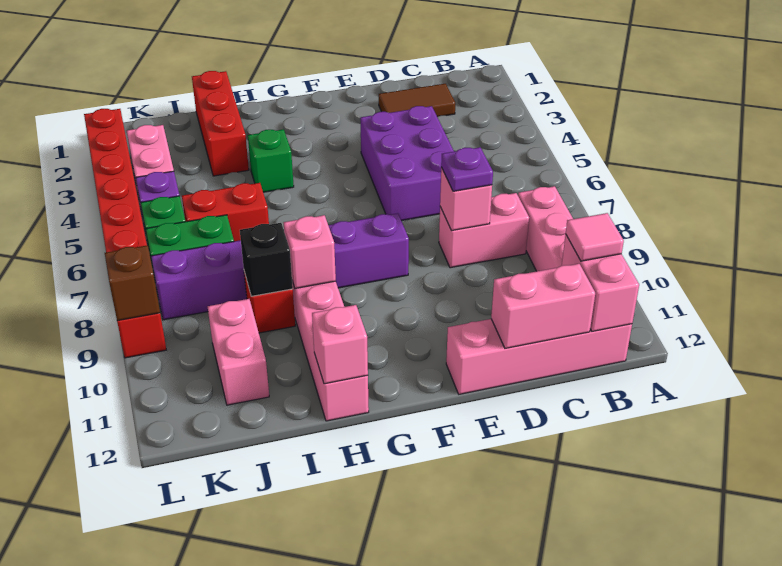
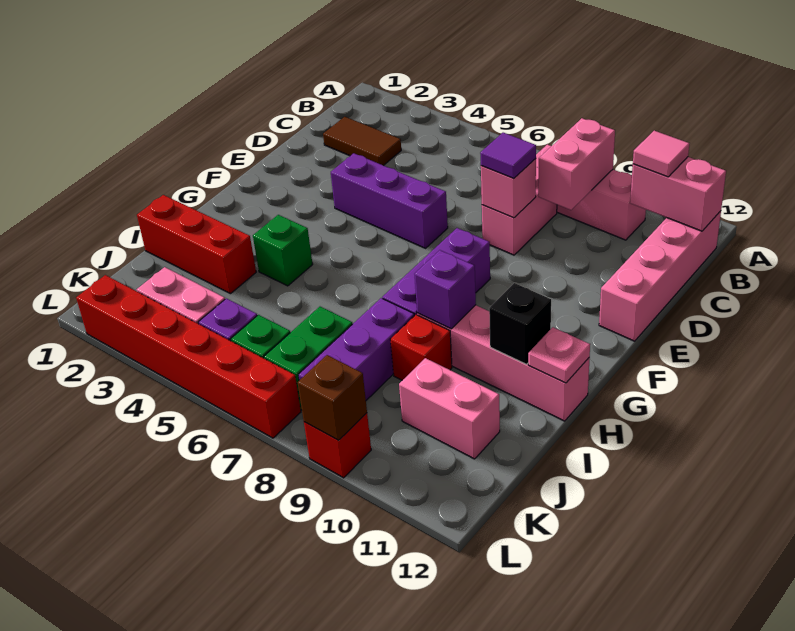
brown 1x2 tile [379,84,455,117] -> brown 1x2 tile turned to [323,117,401,166]
pink 1x2 brick [491,264,595,349] -> pink 1x2 brick moved to [538,118,615,210]
purple 2x3 brick [360,106,454,221] -> purple 1x3 brick [331,153,448,248]
purple 1x1 plate [441,147,493,191] -> purple 1x1 tile [480,133,536,178]
pink 1x1 brick [284,215,336,288] -> purple 1x1 brick [415,250,476,329]
pink 1x1 brick [312,305,368,384] -> pink 1x1 plate [528,327,590,383]
red 1x2 brick [182,183,269,241] -> none
black 1x1 brick [240,223,293,296] -> black 1x1 brick moved to [489,283,551,364]

